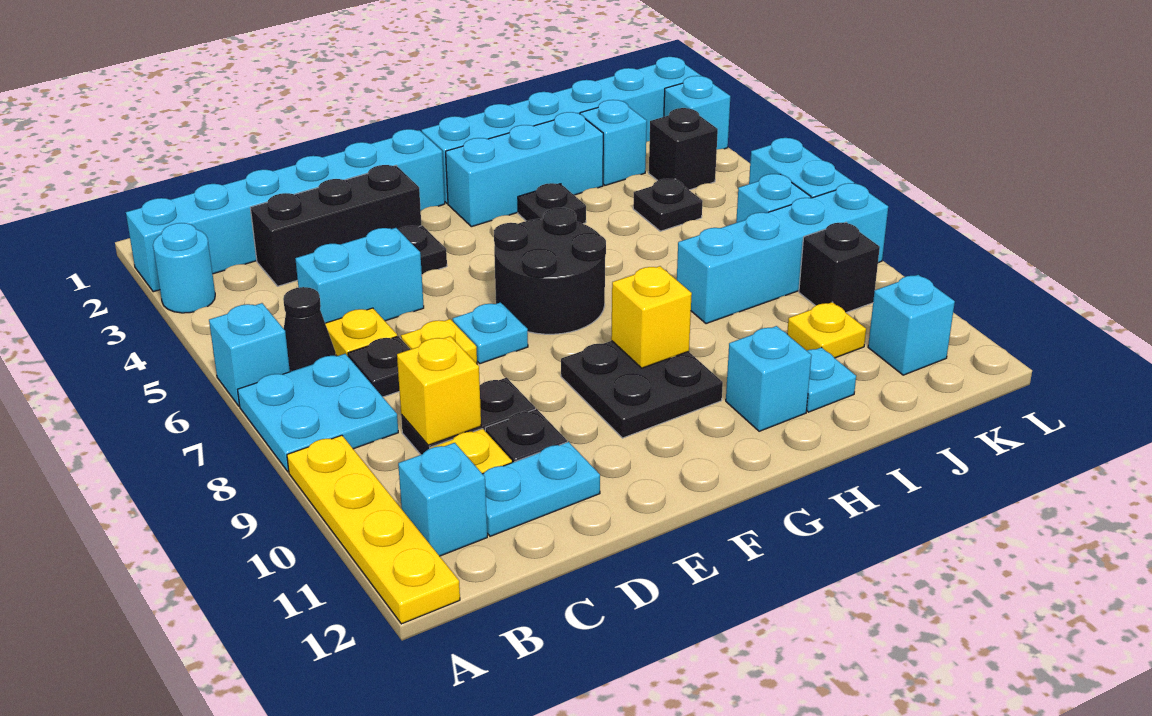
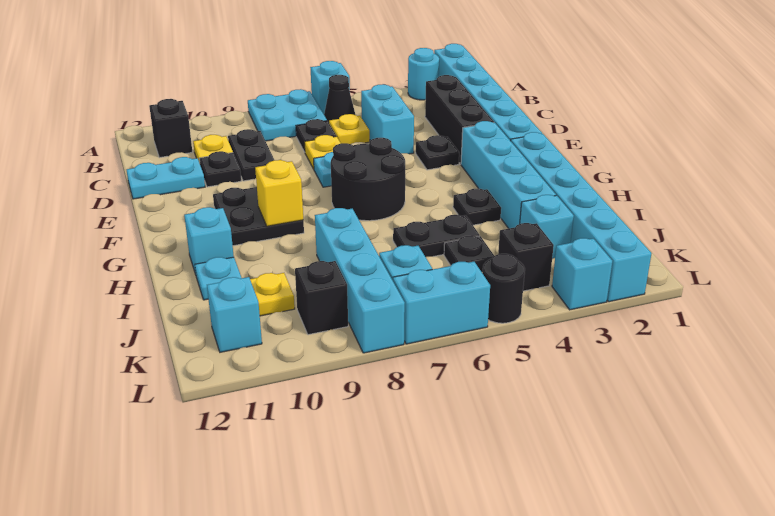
yellow 1x4 plate [287,435,460,624] -> none
cyan 1x1 brick [398,443,487,556] -> black 1x1 brick [149,99,192,158]
yellow 1x1 brick [397,336,481,445] -> none
cyan 1x2 plate [483,442,600,536] -> cyan 1x2 plate turned to [127,157,205,199]
cyan 1x3 brick [446,112,603,227] -> cyan 1x4 brick [461,121,556,228]
none -> black 1x2 plate [393,215,480,257]
none -> black 1x1 round brick [483,254,525,323]

